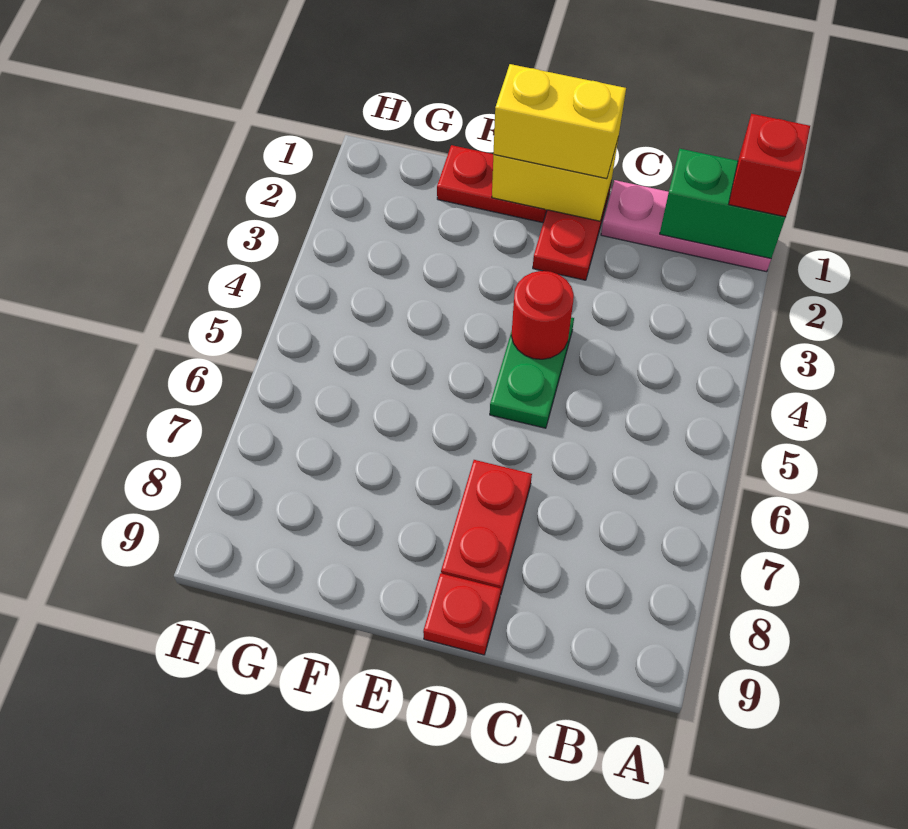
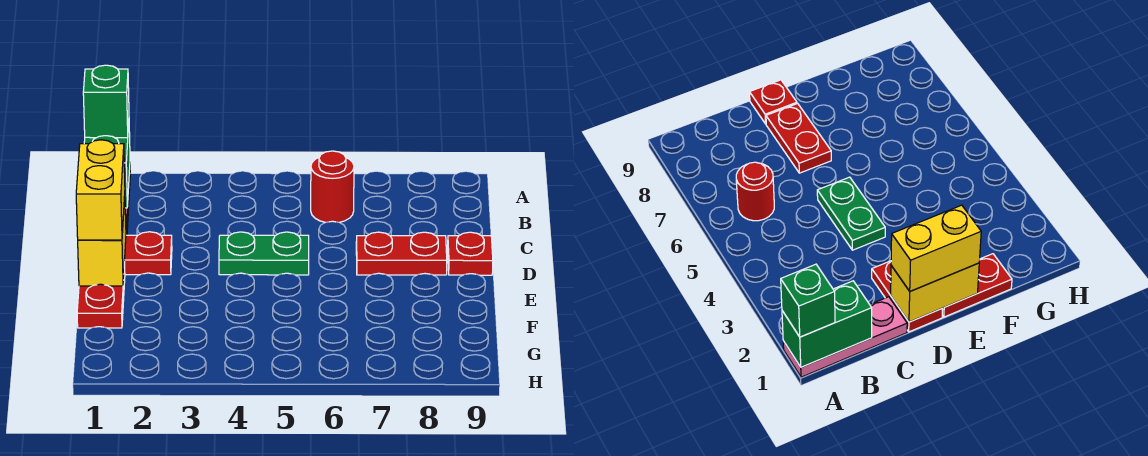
red 1x1 brick [729,114,810,217] -> green 1x1 brick [83,65,129,138]
red 1x1 round brick [511,271,574,359] -> red 1x1 round brick moved to [311,151,354,222]

